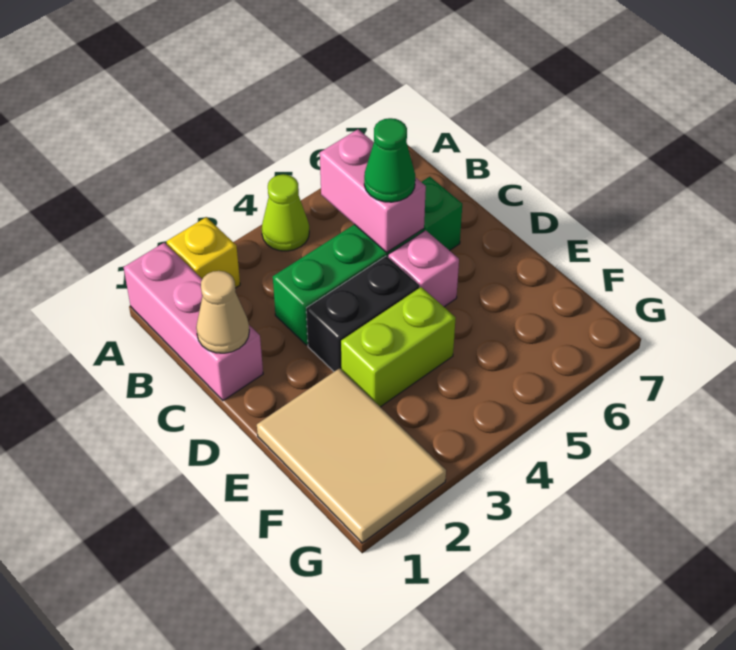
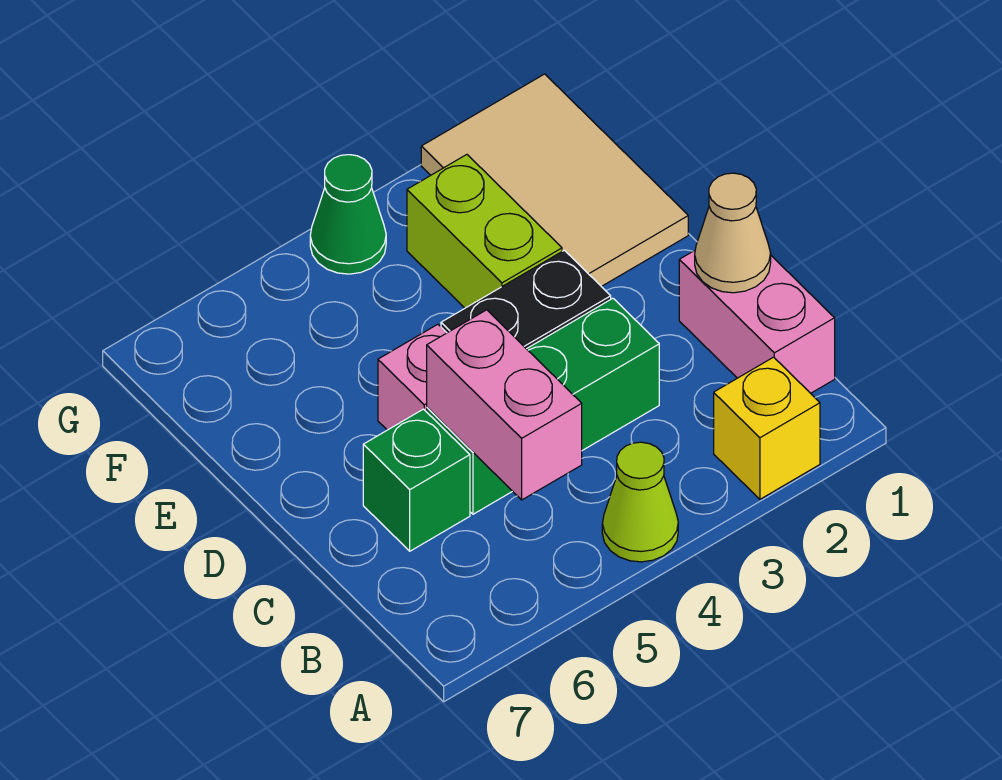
pink 1x3 brick [124,242,263,400] -> pink 1x2 brick [679,251,835,393]
green 1x1 cone [364,118,415,202] -> green 1x1 cone moved to [310,155,386,274]
lime 1x2 brick [341,287,456,407] -> lime 1x2 brick turned to [407,155,562,308]

